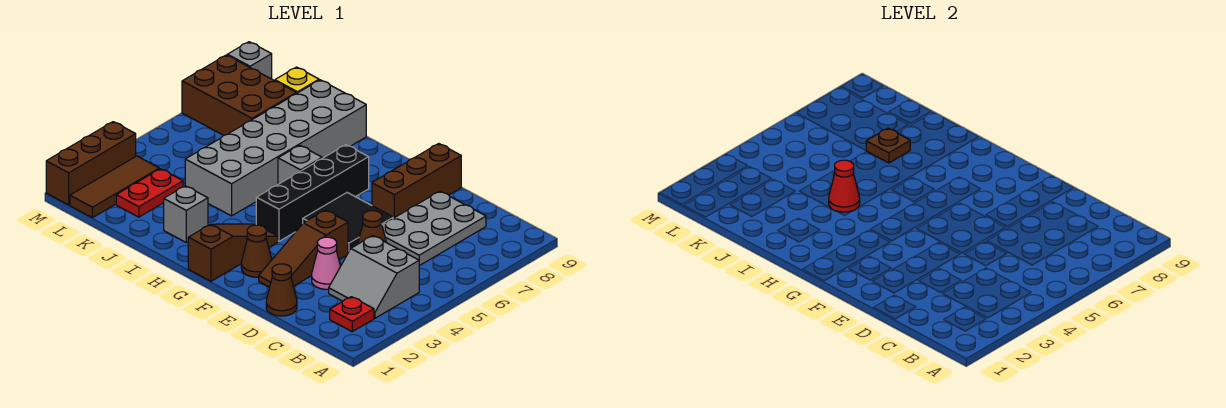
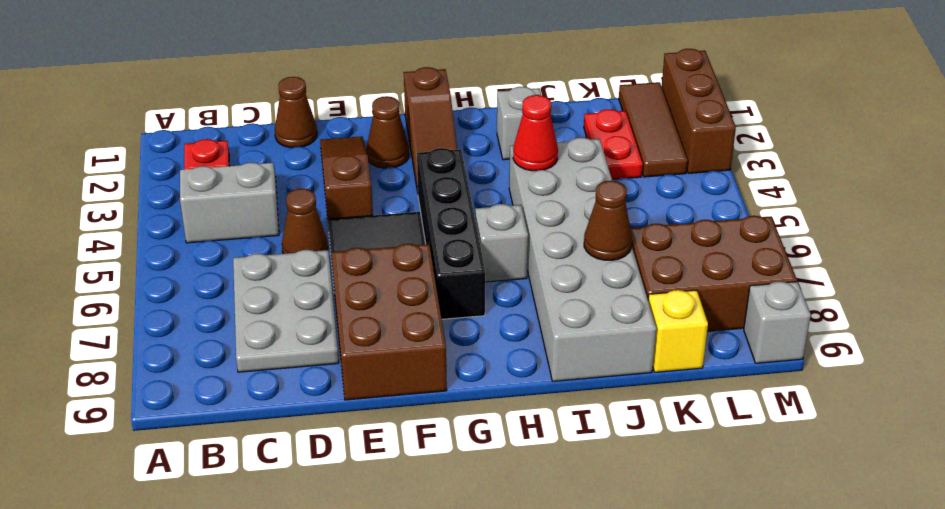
pink 1x1 cone [312,237,341,289] -> none
brown 1x3 brick [372,144,461,218] -> brown 2x3 brick [332,244,447,400]
brown 1x1 plate [866,128,910,163] -> brown 1x1 cone [584,181,632,260]

